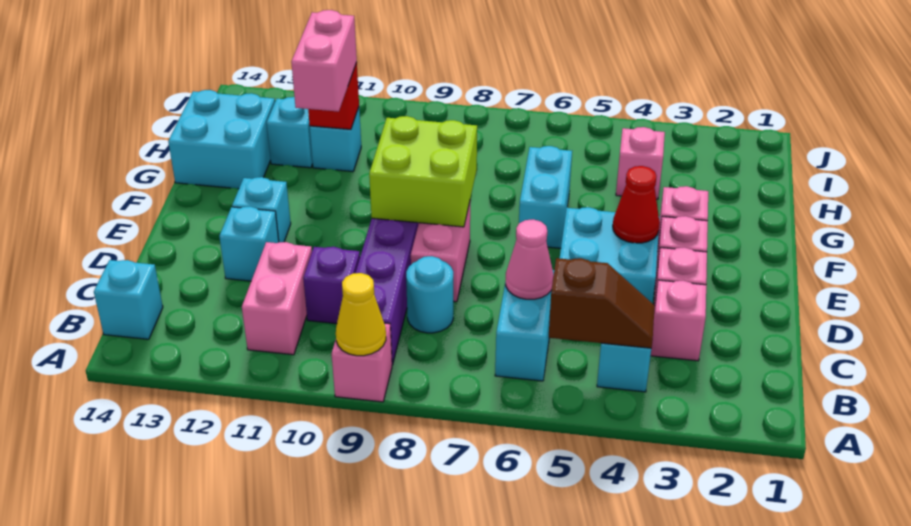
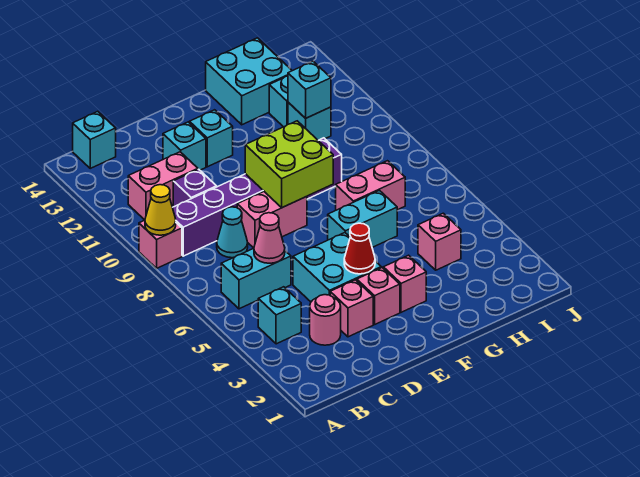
brown 1x2 slope [549,258,655,348] -> none
pink 1x1 brick [651,280,706,361] -> pink 1x1 round brick [310,295,341,345]
cyan 1x1 round brick [406,256,453,333] -> cyan 1x1 cone [217,207,248,258]
pink 1x2 brick [291,10,357,112] -> pink 1x2 brick moved to [336,161,405,210]
red 1x1 brick [308,62,359,129] -> cyan 1x1 brick [288,61,331,118]

